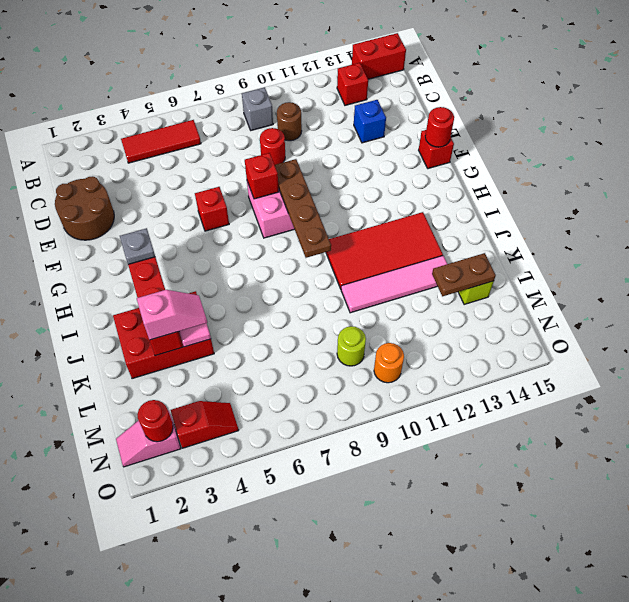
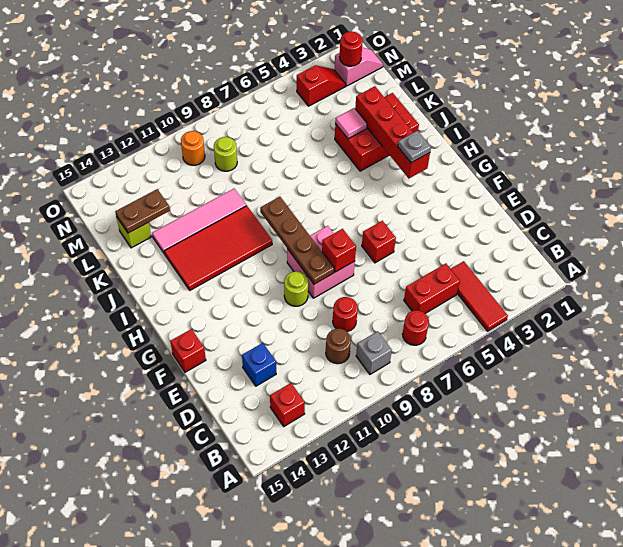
red 1x2 brick [352,33,406,79] -> red 1x2 brick moved to [404,263,460,313]
red 1x3 tile [121,120,201,163] -> red 1x3 tile turned to [451,261,508,331]
brown 2x2 round brick [55,176,114,240] -> none
none -> lime 1x1 round brick [284,271,308,306]
red 1x1 round brick [425,107,454,147] -> red 1x1 round brick moved to [402,310,429,345]
pink 1x2 slope [137,290,207,340] -> none
red 1x2 slope [171,401,239,448] -> red 1x2 slope turned to [297,65,346,106]

